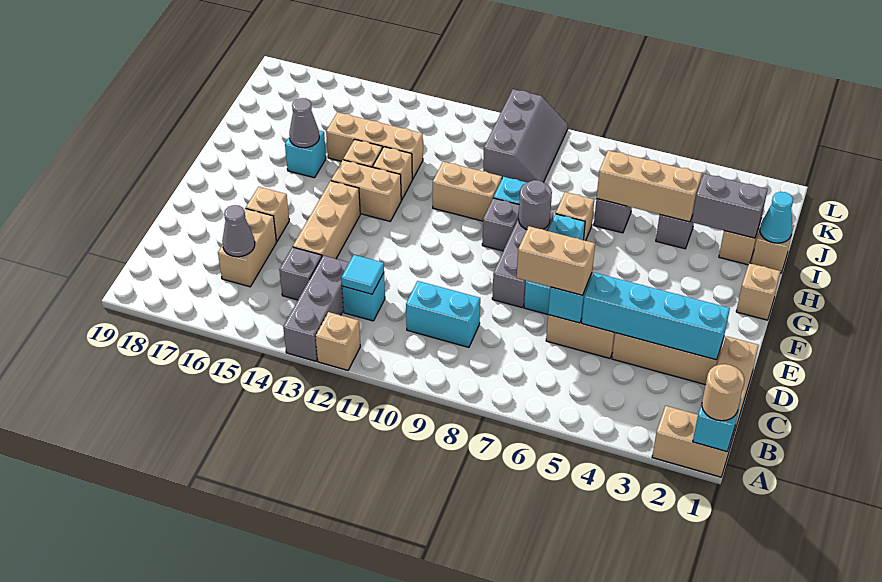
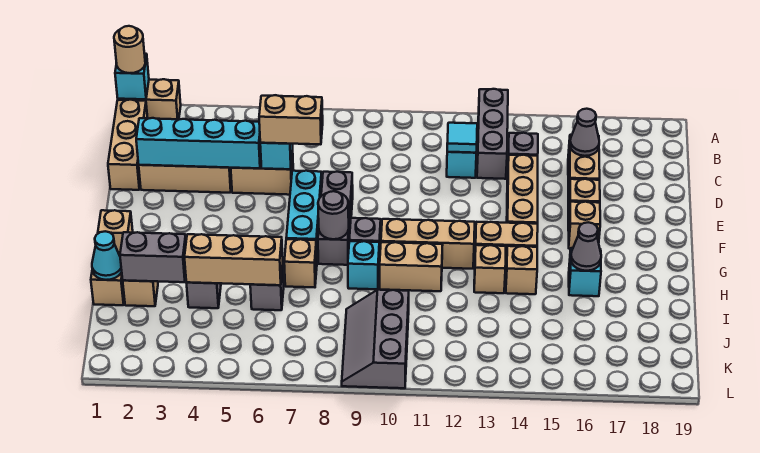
tan 1x1 brick [316,312,360,370] -> tan 1x1 brick moved to [568,202,600,249]
cyan 1x2 brick [406,281,480,347] -> none
tan 1x3 brick [326,112,423,179] -> tan 1x3 brick moved to [381,219,475,269]

